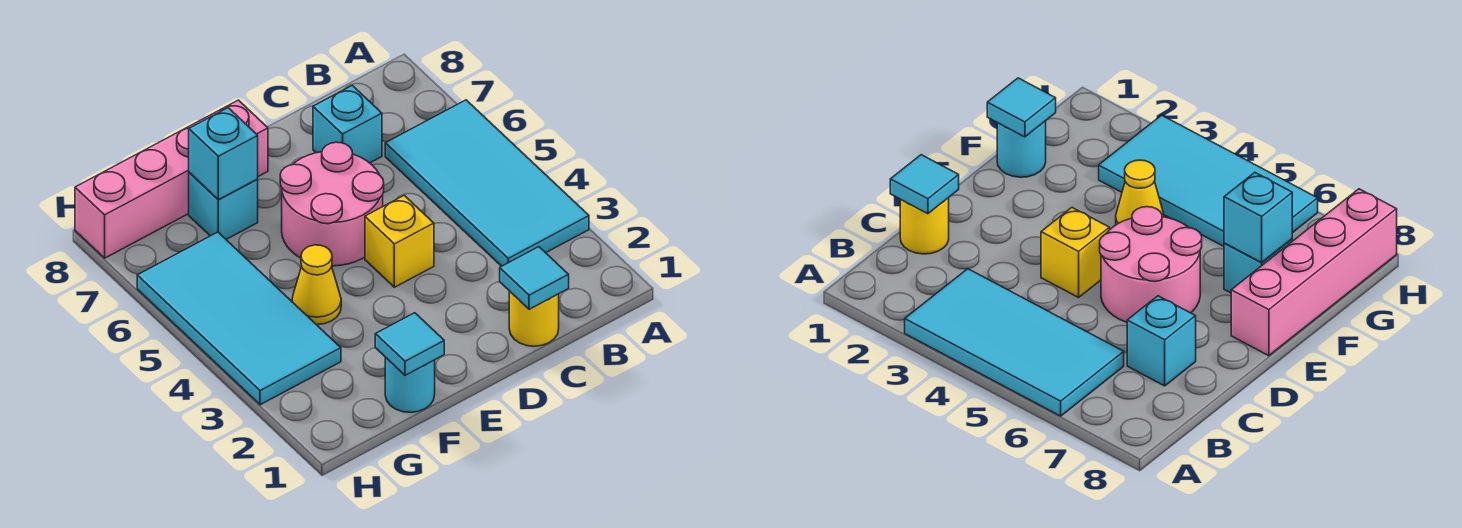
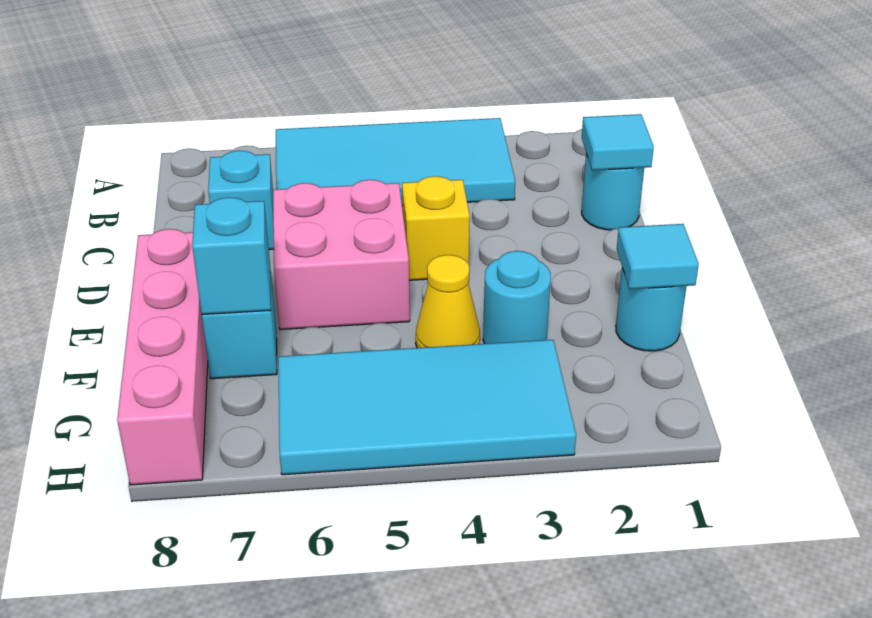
yellow 1x1 round brick [509,291,559,346] -> cyan 1x1 round brick [582,153,644,230]
pink 2x2 round brick [280,142,384,266] -> pink 2x2 brick [273,180,410,330]
none -> cyan 1x1 round brick [483,251,551,344]

